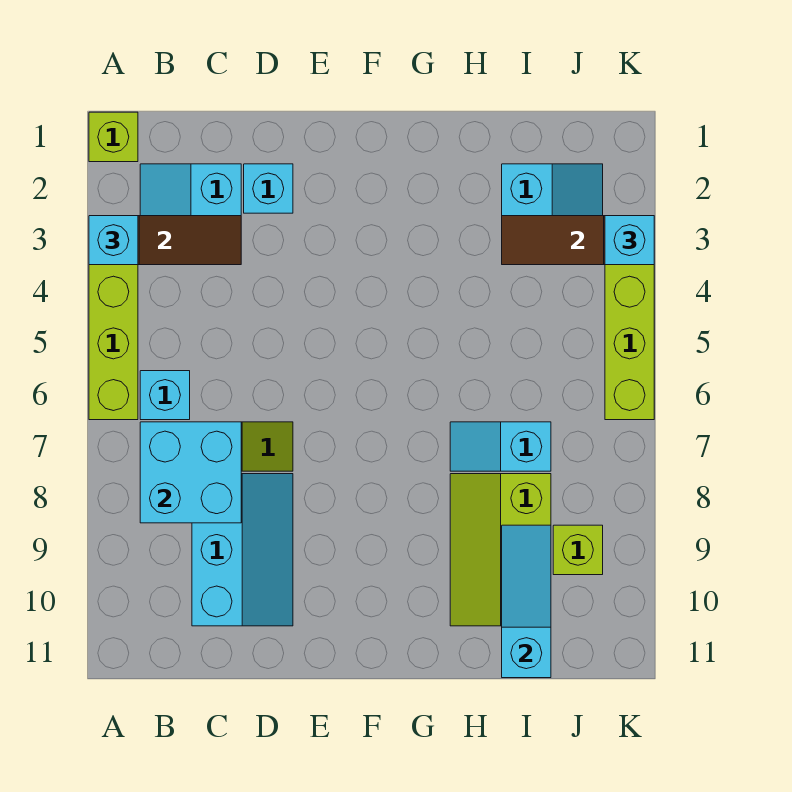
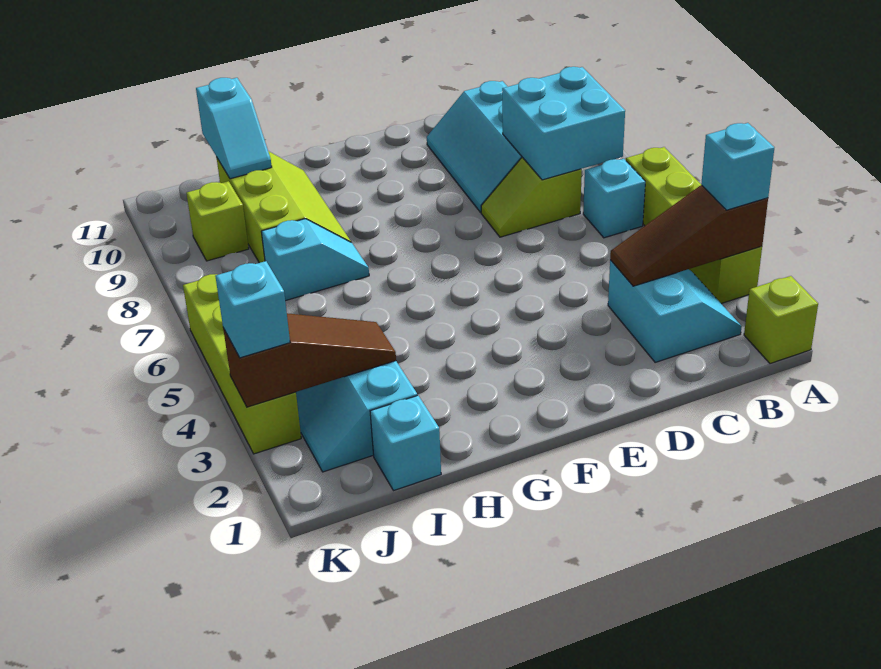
cyan 1x1 brick [244,164,293,213] -> cyan 1x1 brick moved to [370,395,441,491]
cyan 1x3 slope [502,525,551,678] -> cyan 1x2 slope [196,78,272,179]

